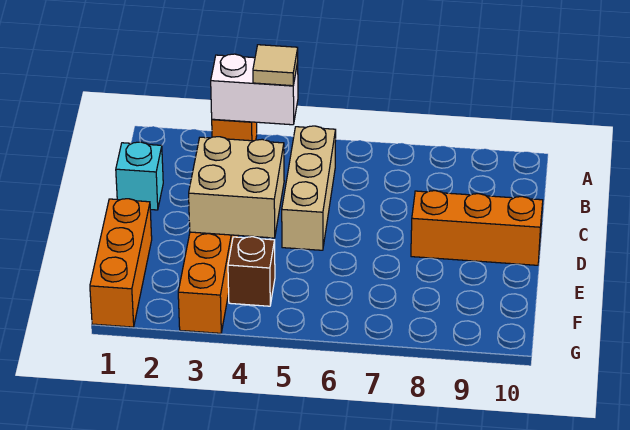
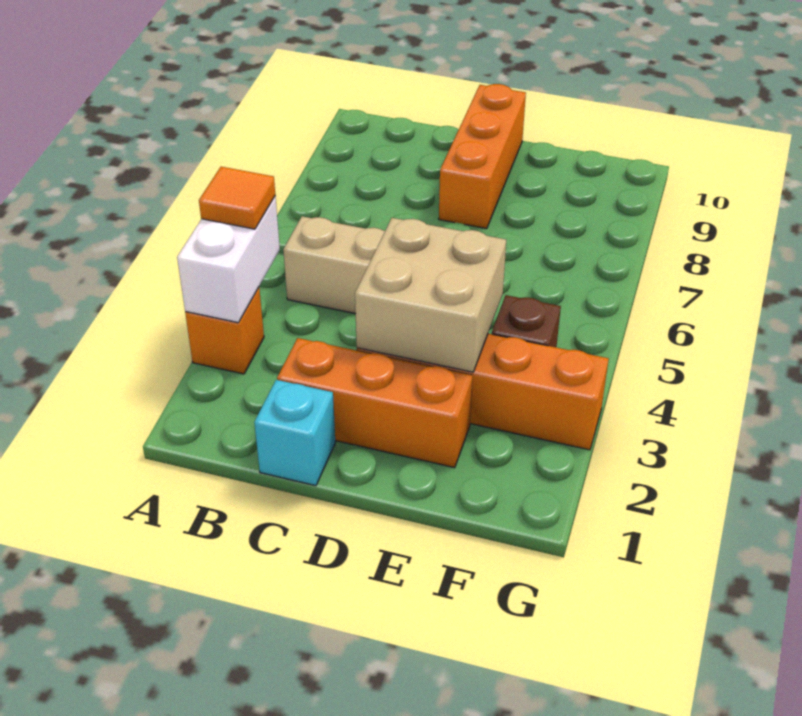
tan 1x1 tile [253,45,298,86] -> orange 1x1 tile [199,167,275,229]
orange 1x3 brick [90,199,152,327] -> orange 1x3 brick moved to [277,338,473,468]

